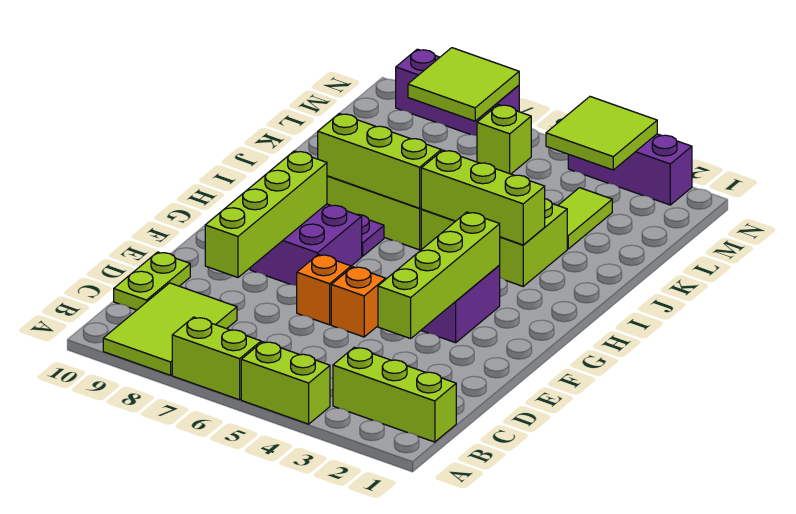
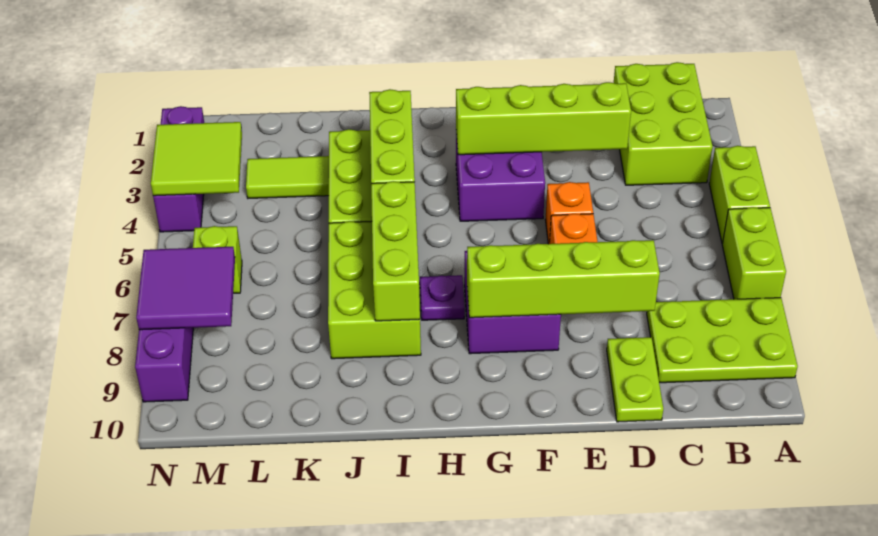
lime 2x3 tile [103,283,237,375] -> lime 2x3 plate [647,298,798,383]
lime 1x3 brick [333,347,456,442] -> lime 2x3 brick [614,62,713,185]
lime 1x2 plate [114,252,190,310] -> lime 1x2 plate turned to [607,337,663,422]
lime 2x2 tile [408,48,519,121] -> purple 2x2 tile [136,247,235,330]

